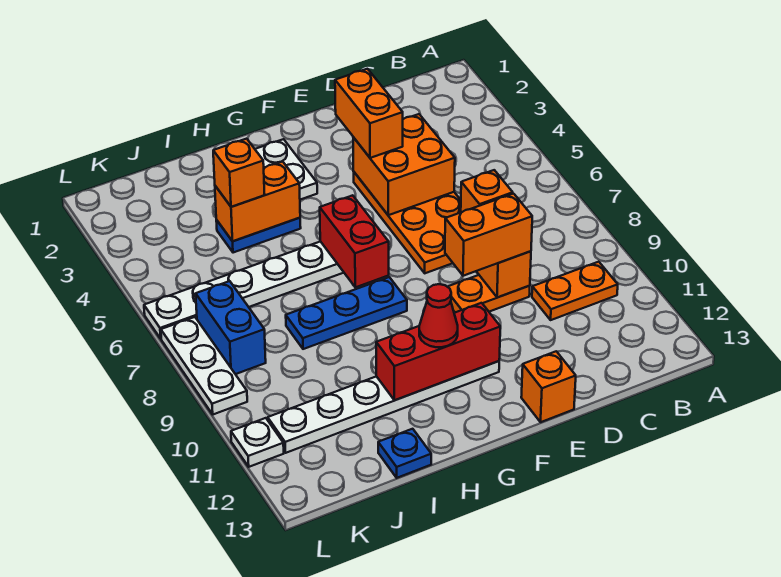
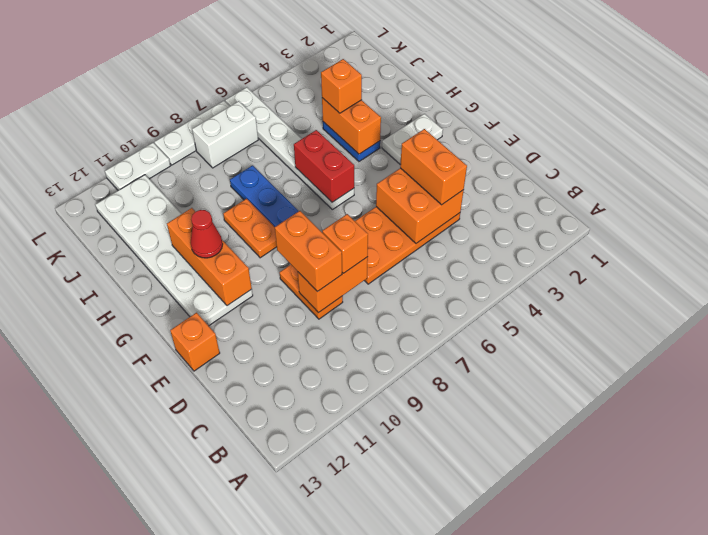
orange 1x2 plate [532,262,618,320] -> orange 1x2 plate moved to [223,199,277,258]
orange 1x2 brick [335,69,403,158] -> orange 1x2 brick turned to [400,129,467,205]
white 1x6 plate [268,361,499,453] -> white 2x6 plate [95,175,253,326]
red 1x3 brick [376,303,500,400] -> orange 1x3 brick [167,208,252,306]
red 1x2 brick [320,195,389,287] -> red 1x2 brick turned to [294,130,354,202]
blue 1x1 plate [378,429,431,478] -> none
blue 1x2 brick [196,281,266,374] -> white 1x2 brick [192,101,258,168]
white 1x1 plate [231,418,284,467] -> white 1x2 plate [105,143,170,190]

